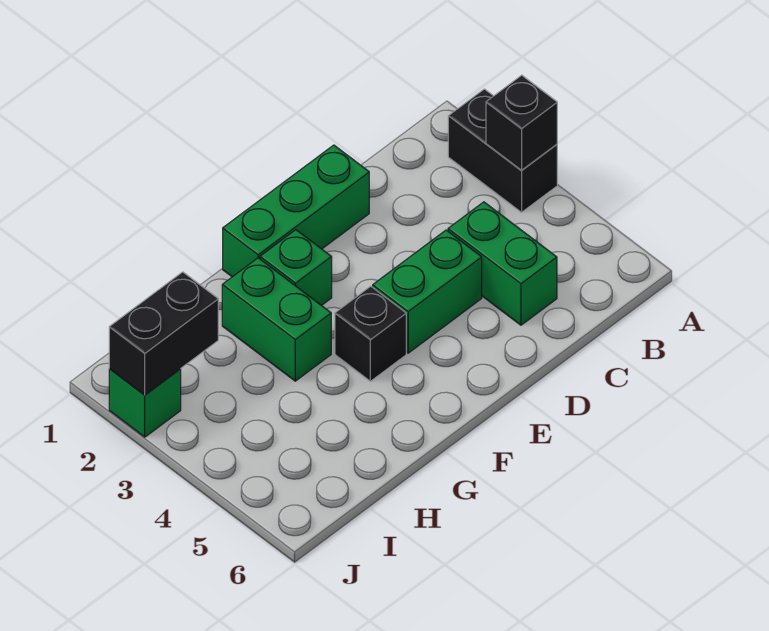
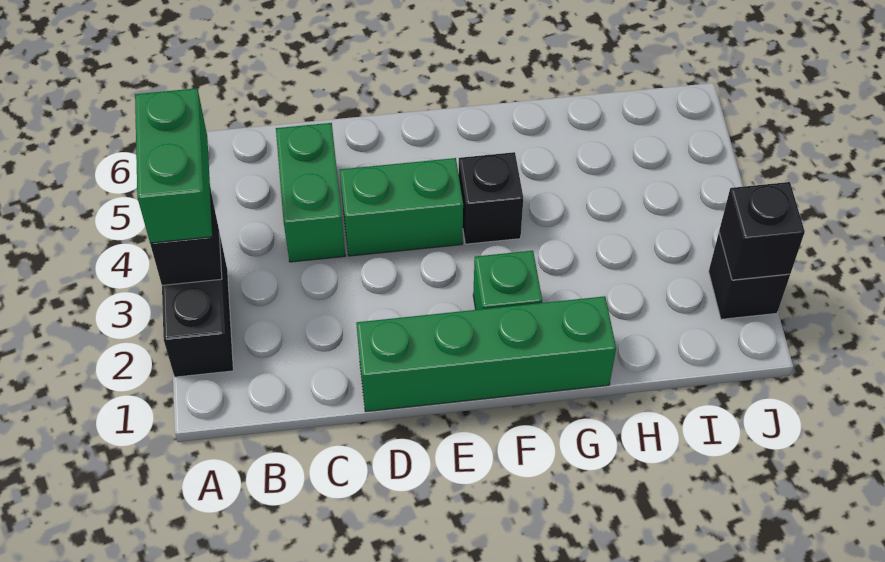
green 1x3 brick [223,145,369,277] -> green 1x4 brick [356,296,616,412]
green 1x2 brick [222,258,331,381] -> green 1x2 brick moved to [135,88,213,243]
black 1x2 brick [109,272,218,395] -> black 1x1 brick [719,182,805,280]
green 1x1 brick [109,369,181,437] -> black 1x1 brick [709,233,790,319]

